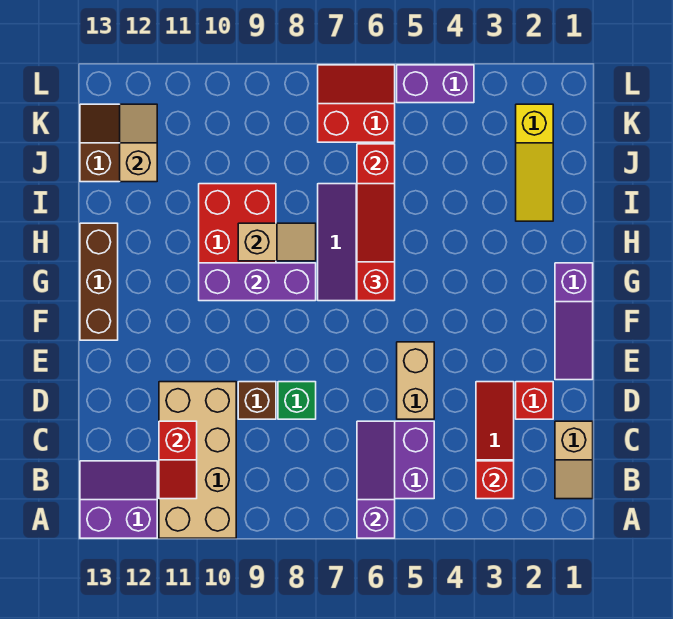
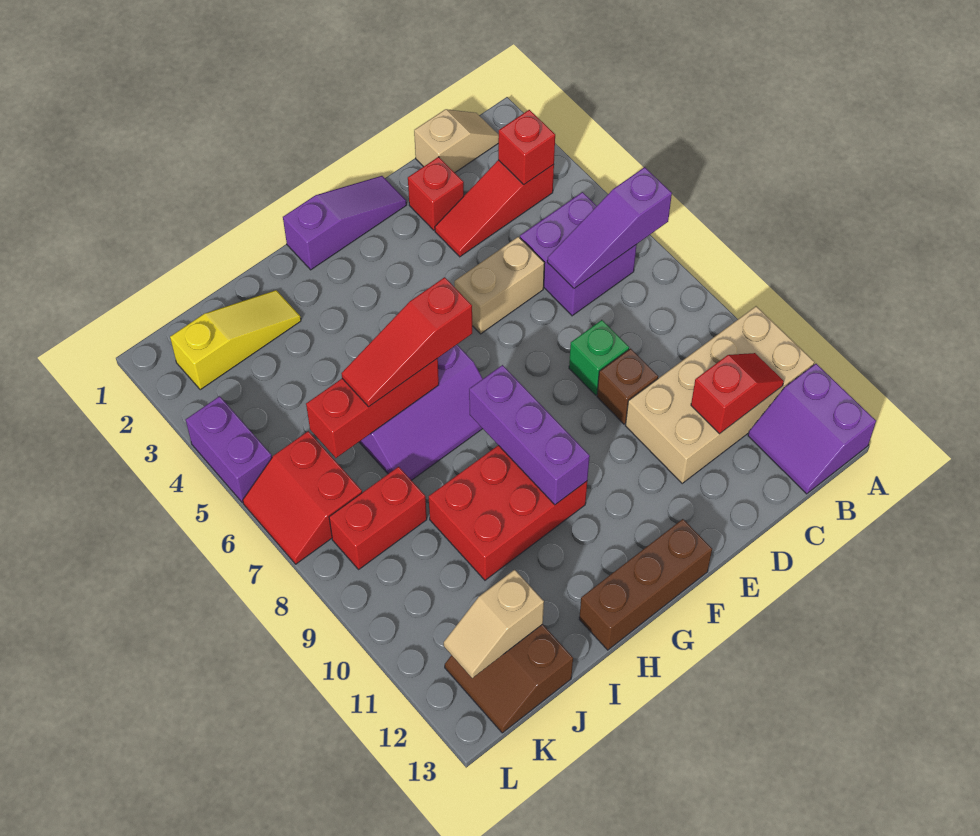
tan 1x2 slope [238,223,316,261] -> none
none -> red 1x2 brick [329,467,427,569]

